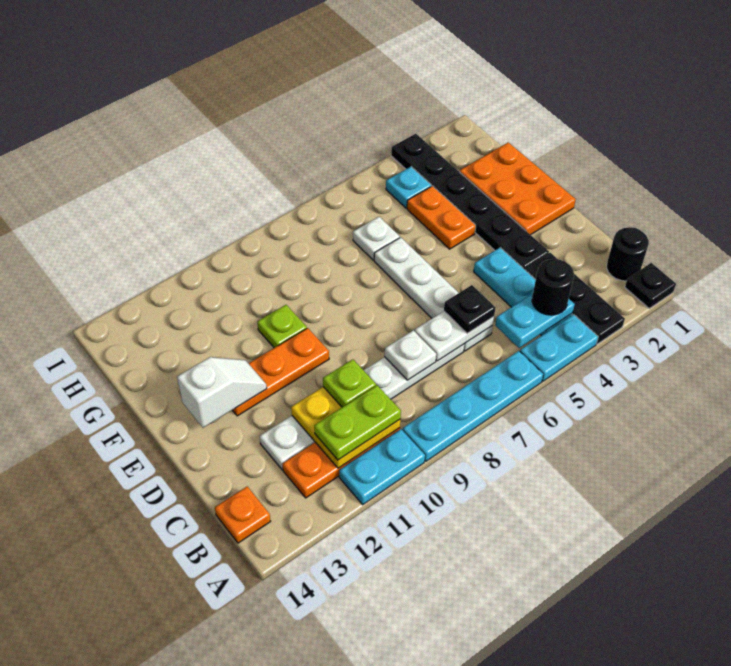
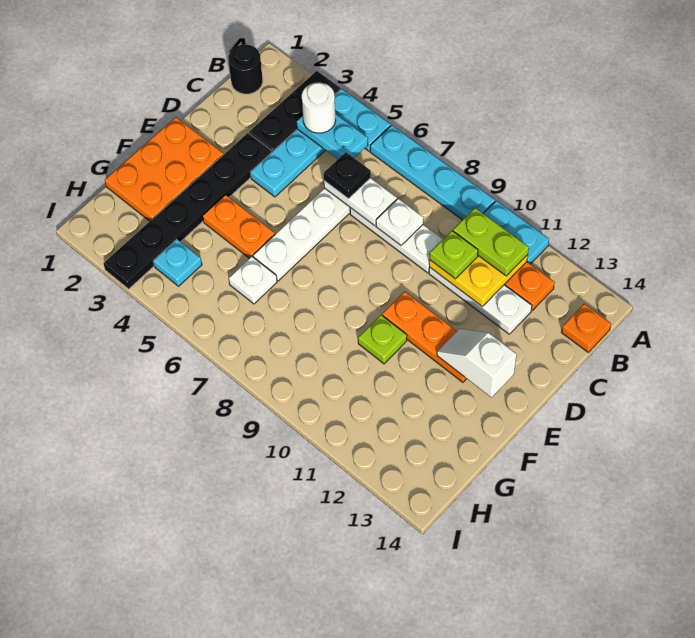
black 1x1 plate [625,263,676,308] -> none
black 1x1 round brick [532,259,574,315] -> white 1x1 round brick [302,82,336,133]
orange 1x2 plate [407,186,476,249] -> orange 1x2 plate turned to [203,195,275,258]

